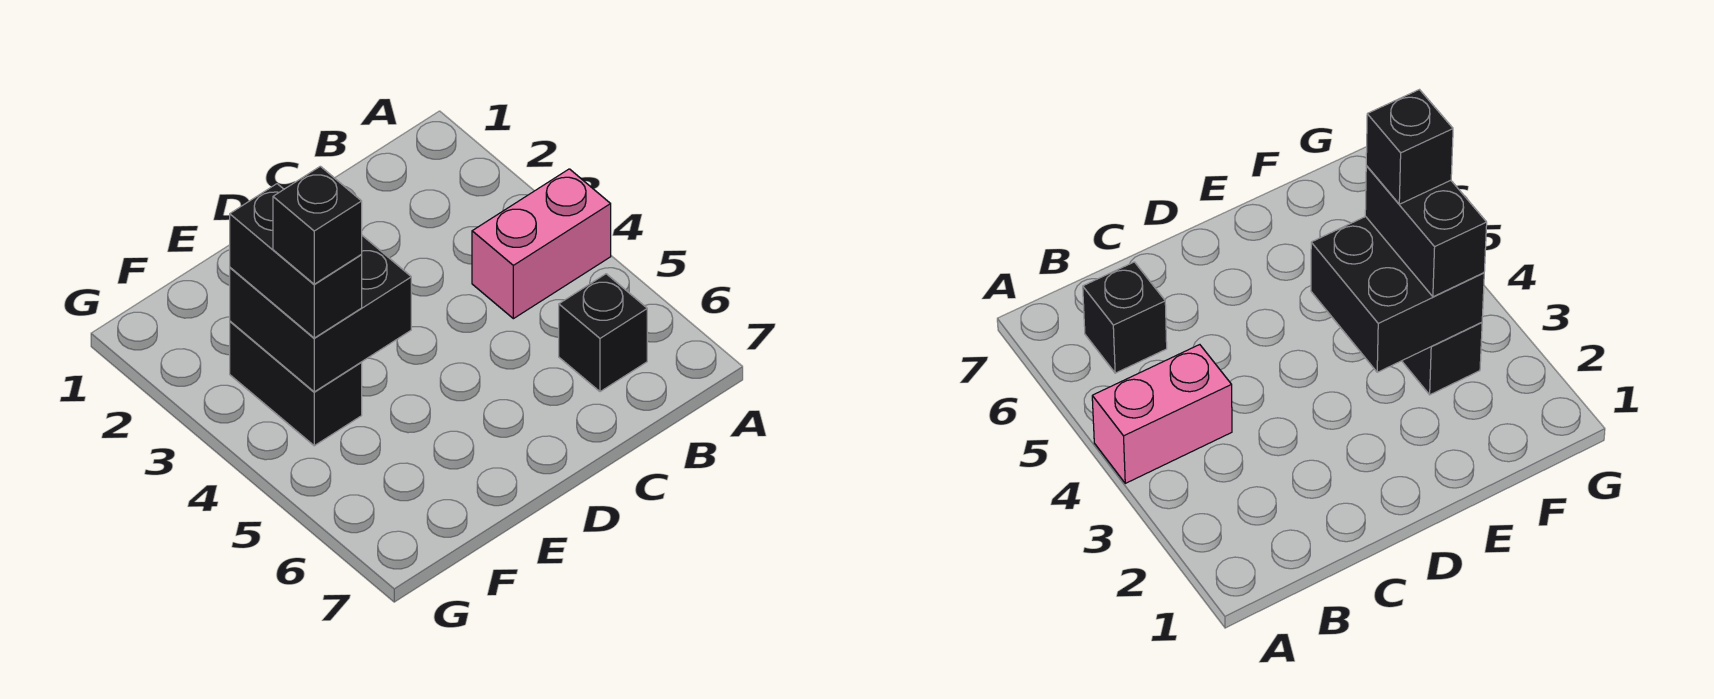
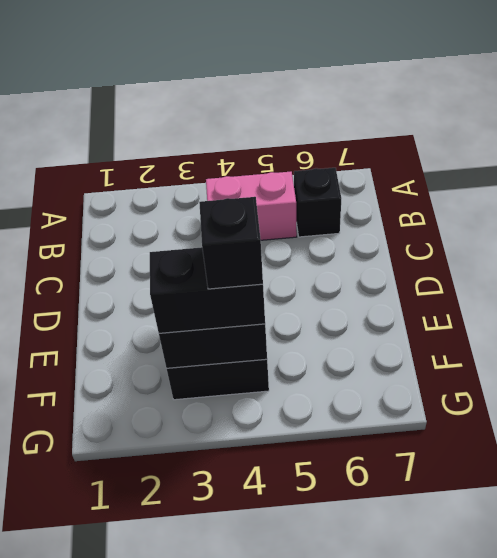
pink 1x2 brick [472,169,611,319] -> pink 1x2 brick turned to [206,172,297,240]

